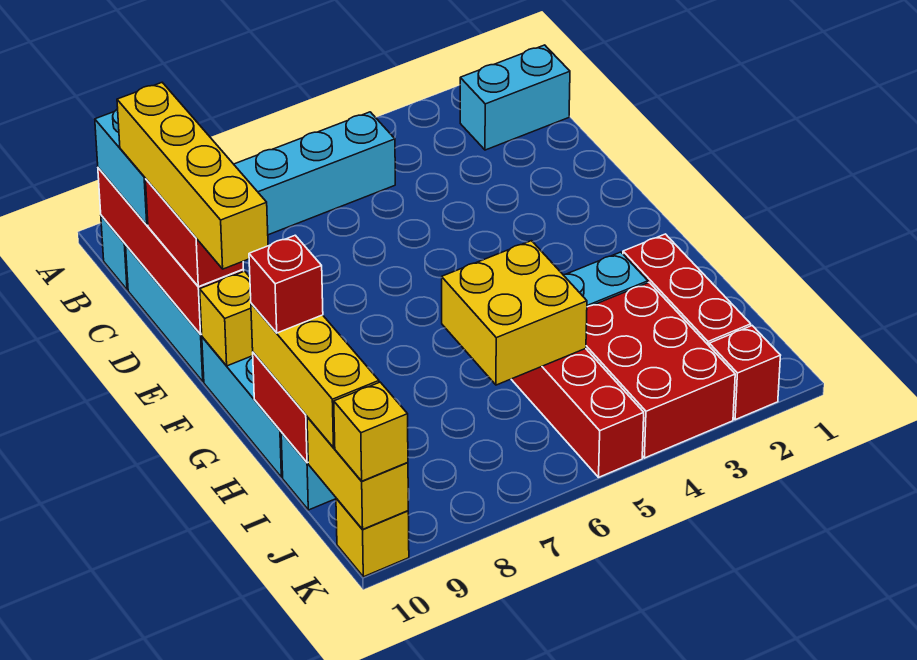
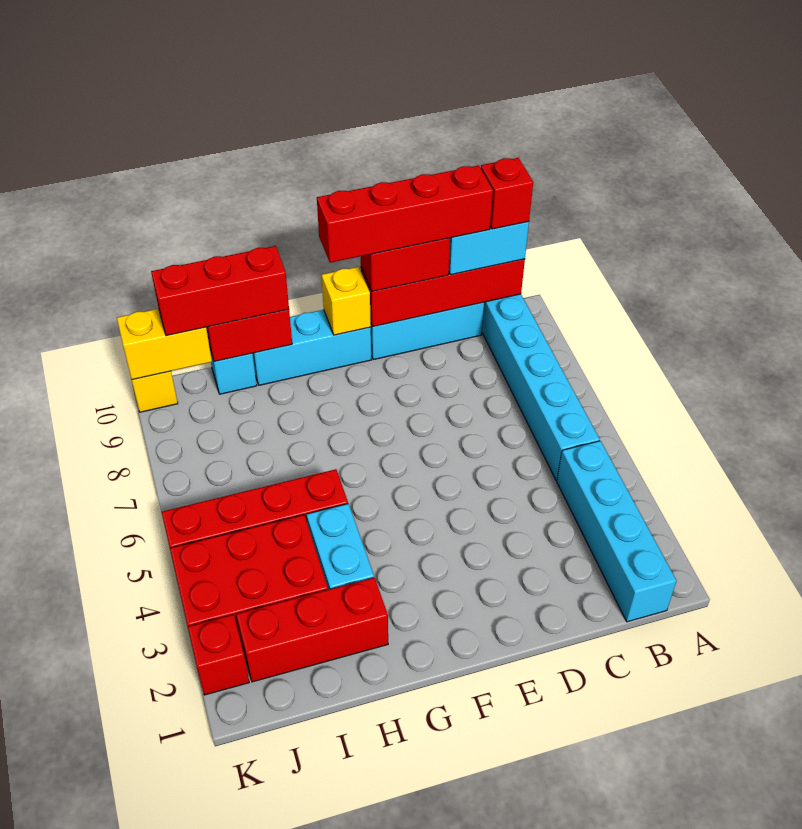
cyan 1x2 brick [460,45,570,150] -> cyan 1x4 brick [557,441,677,622]
yellow 1x4 brick [117,83,268,269] -> red 1x4 brick [317,165,493,263]
yellow 2x2 brick [442,241,587,385] -> none
yellow 1x3 brick [251,303,379,448] -> red 1x3 brick [151,246,289,336]
red 1x1 brick [249,235,323,333] -> red 1x1 brick moved to [481,158,533,229]
yellow 1x1 brick [334,382,408,481] -> none

